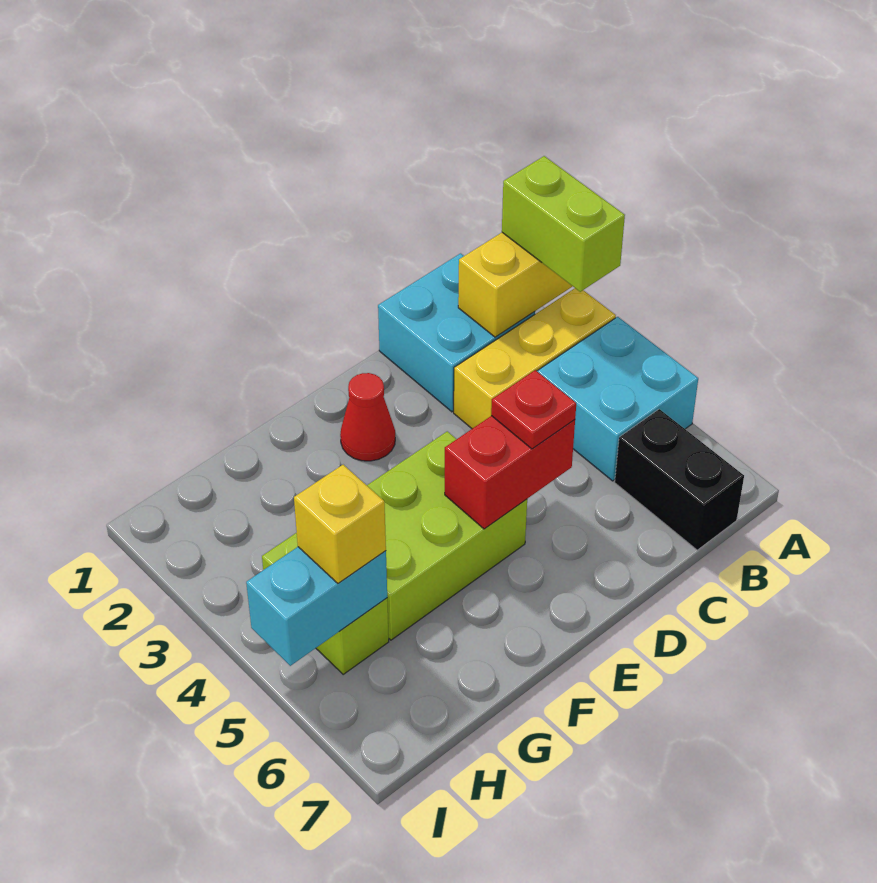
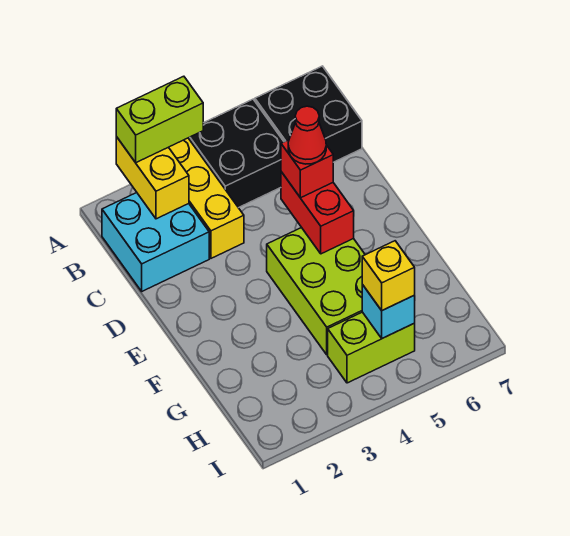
cyan 2x2 brick [537,317,698,481] -> black 2x2 brick [189,99,284,208]
black 1x2 brick [615,409,744,550] -> black 2x2 brick [255,66,362,162]
red 1x1 plate [491,370,576,449] -> red 1x1 brick [281,140,333,198]
red 1x1 cone [340,373,395,461] -> red 1x1 cone moved to [288,106,326,164]
cyan 1x2 brick [246,547,387,666] -> cyan 1x1 brick [362,285,415,338]

